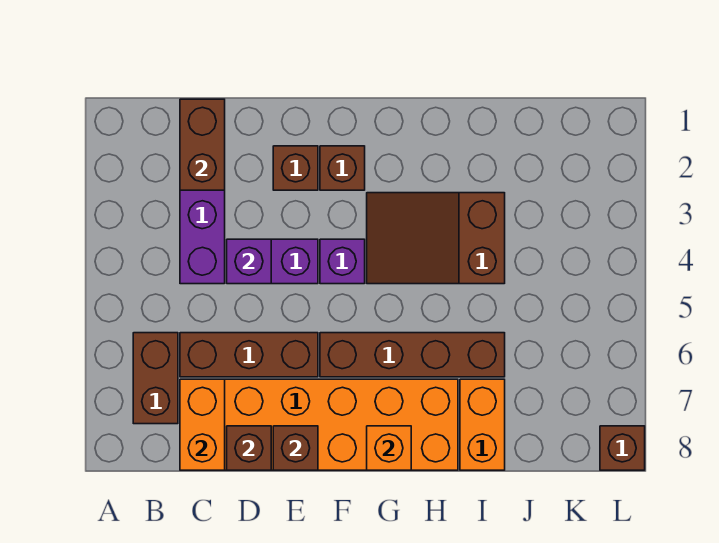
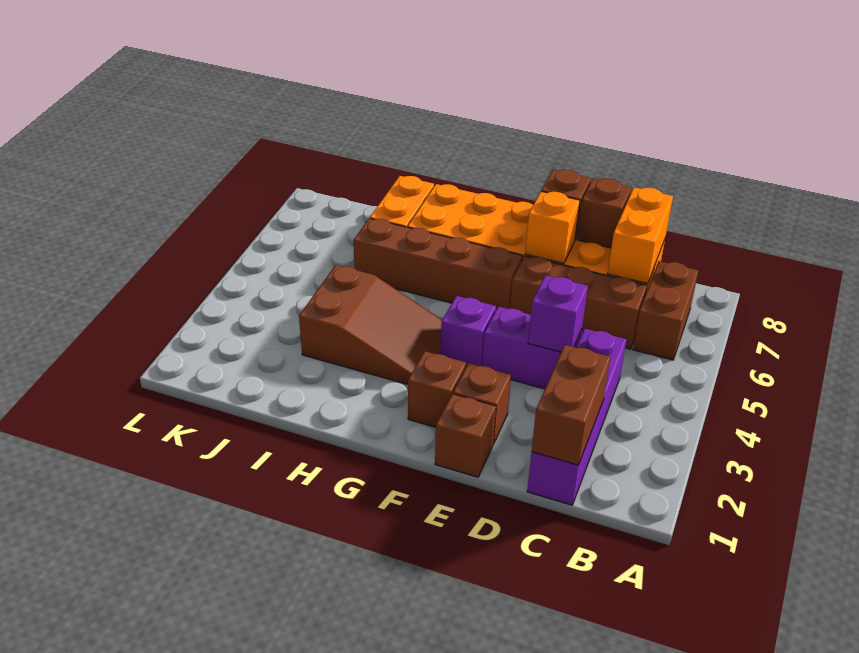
orange 1x1 brick [367,426,411,470] -> orange 1x1 brick moved to [525,191,580,263]
brown 1x1 brick [600,426,645,470] -> brown 1x1 brick moved to [435,394,496,477]

